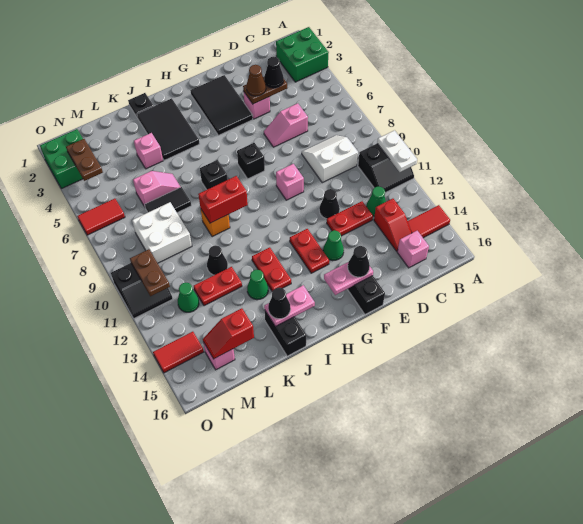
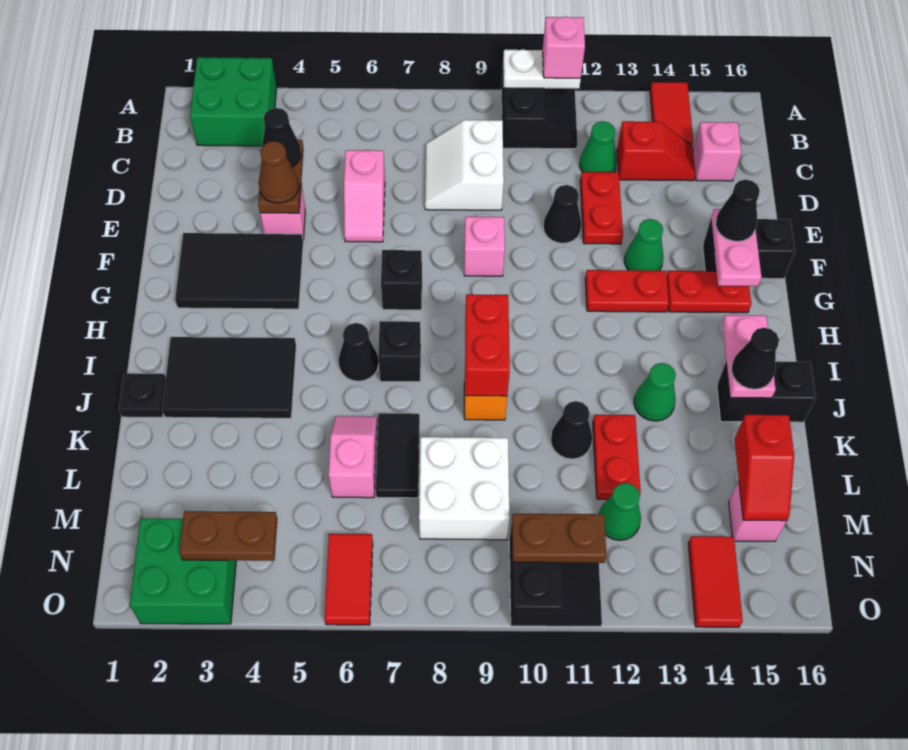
none -> black 1x1 cone [338,323,379,381]
red 1x2 plate [252,247,291,292] -> red 1x2 plate moved to [667,271,751,313]
pink 1x1 brick [134,133,163,169] -> pink 1x1 brick moved to [543,17,585,78]

